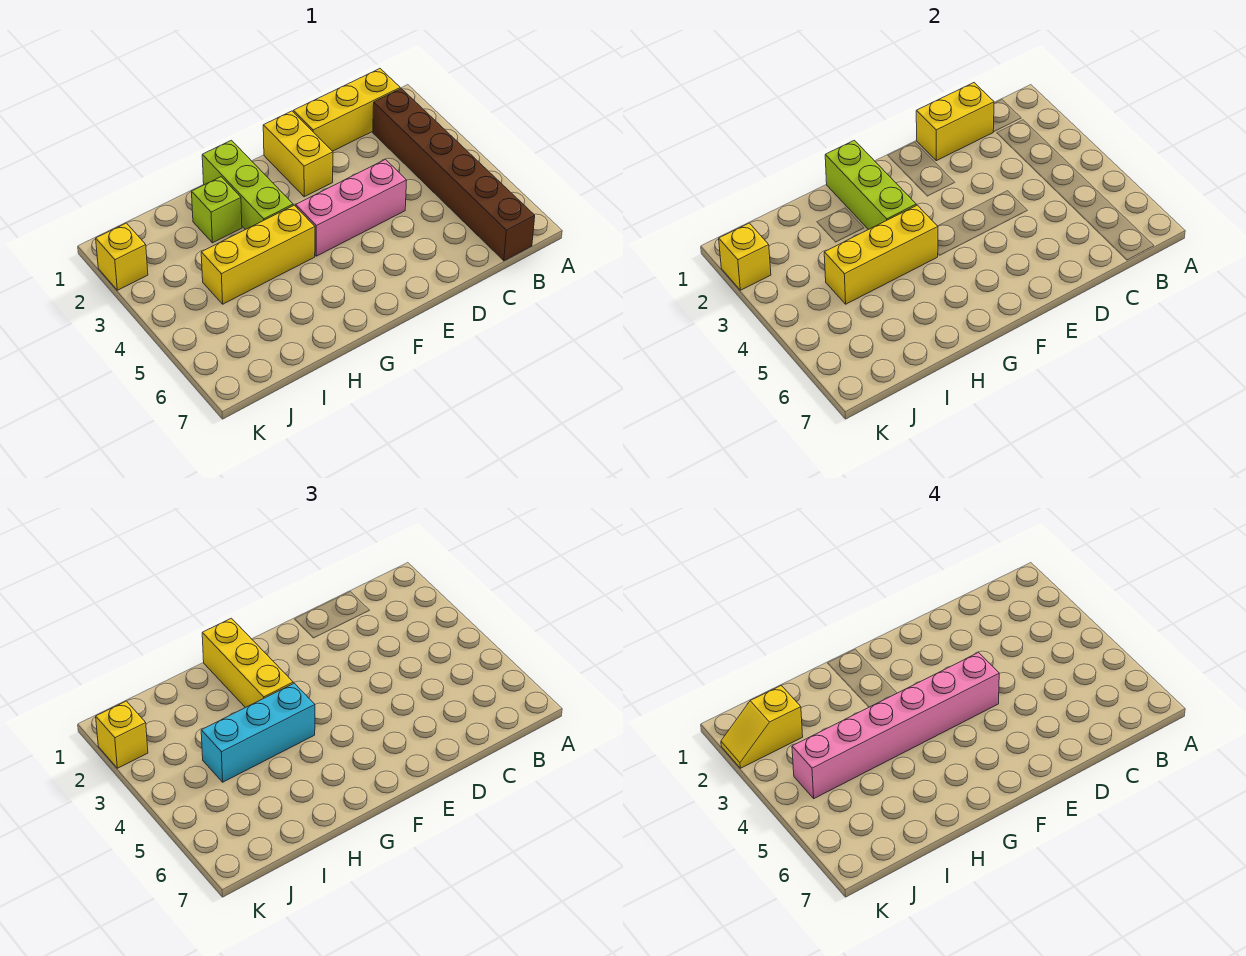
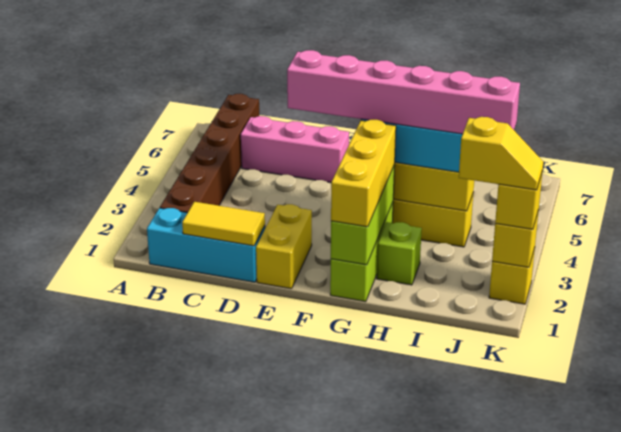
yellow 1x3 brick [293,69,400,151] -> cyan 1x3 brick [147,208,265,282]
yellow 1x2 brick [916,83,994,161] -> yellow 1x2 tile [182,202,265,246]
pink 1x3 brick [296,160,407,256] -> pink 1x3 brick moved to [241,116,349,183]

